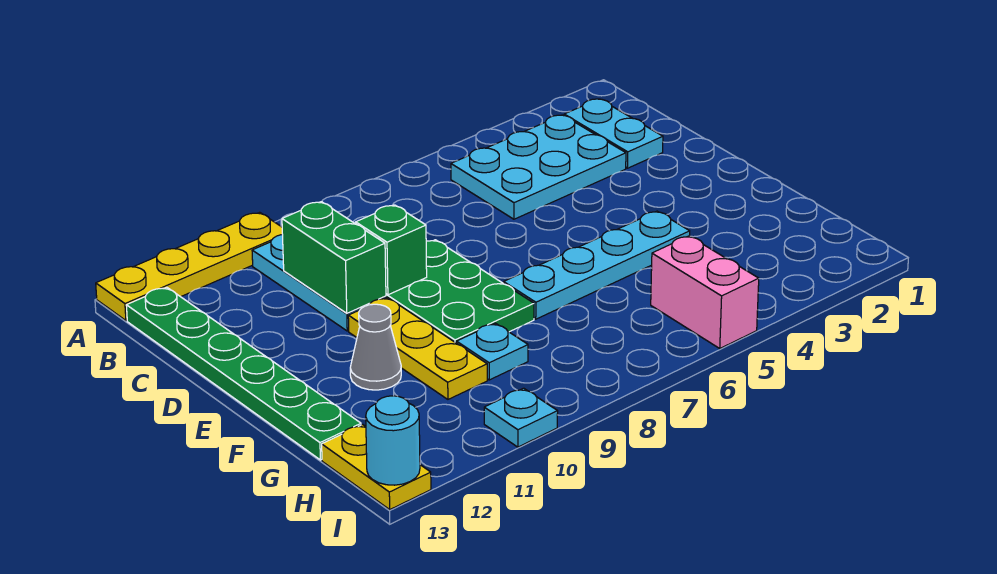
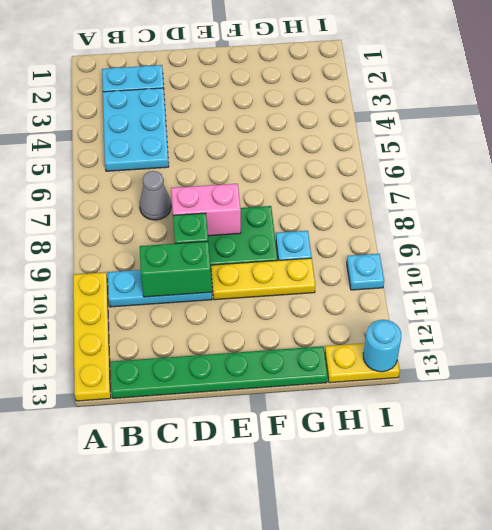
cyan 1x4 plate [504,211,690,319] -> none
grey 1x1 cone [350,304,401,390] -> grey 1x1 cone moved to [140,171,171,220]
pink 1x2 brick [651,236,759,348] -> pink 1x2 brick moved to [171,184,241,236]

